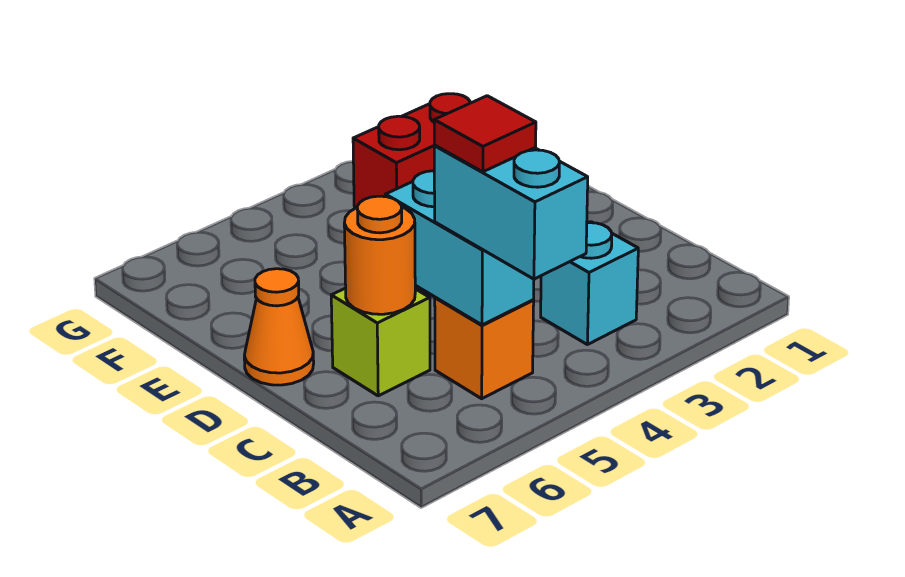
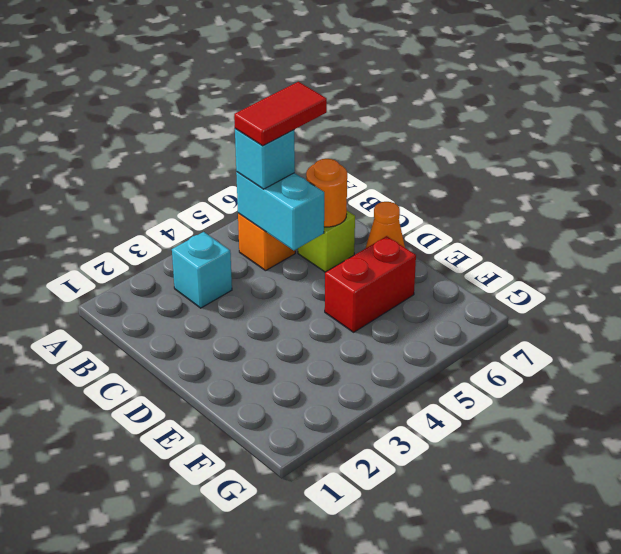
cyan 1x2 brick [434,146,588,279] -> cyan 1x1 brick [235,129,295,189]
red 1x1 tile [434,96,536,172] -> red 1x2 tile [234,82,327,146]
red 1x2 brick [353,94,470,208] -> red 1x2 brick moved to [325,236,416,332]

